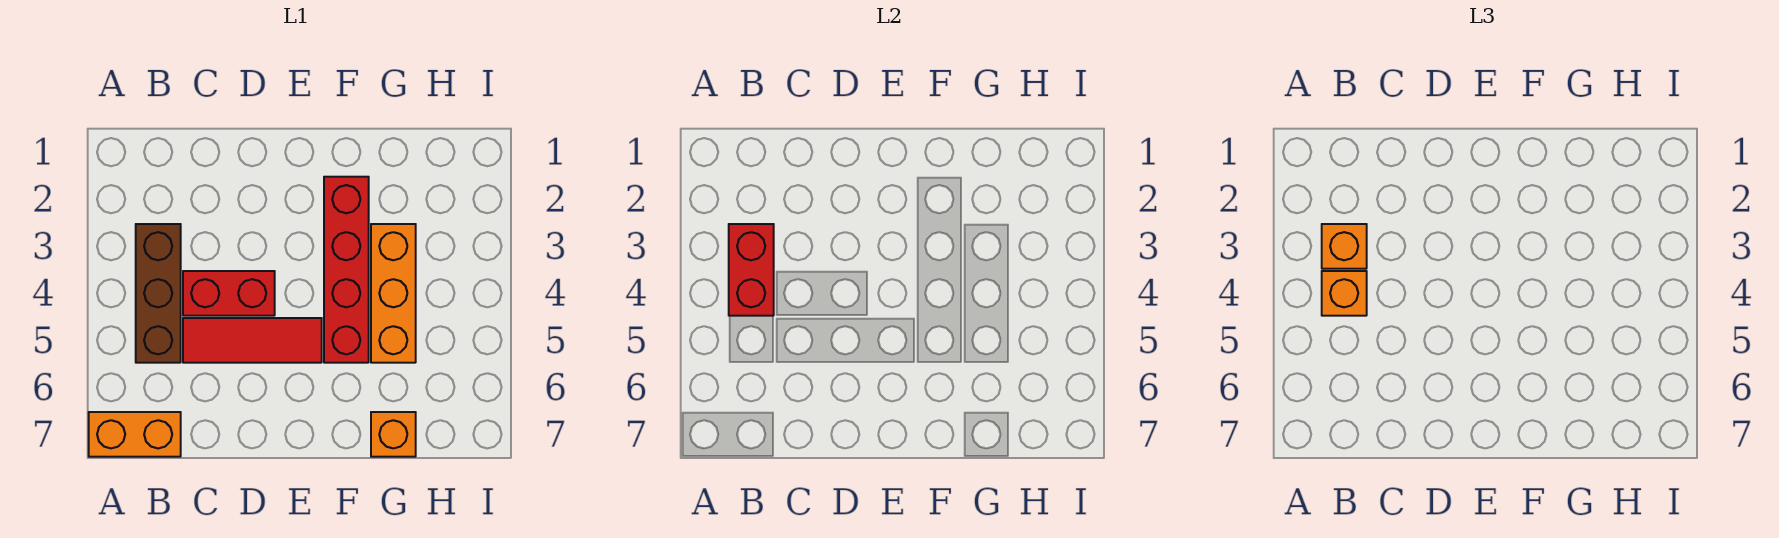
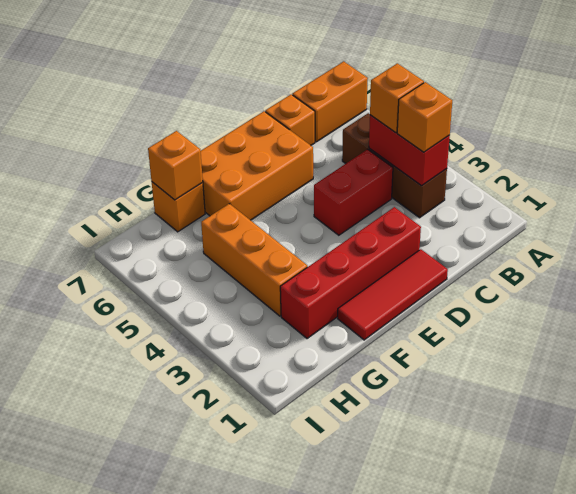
red 1x3 tile [183,318,322,363] -> red 1x3 tile moved to [338,249,448,340]
none -> orange 1x1 brick [265,94,315,145]
none -> orange 2x3 brick [201,111,313,220]
red 1x4 brick [324,177,369,363] -> red 1x4 brick turned to [280,207,421,339]
none -> orange 1x1 brick [148,131,203,200]

